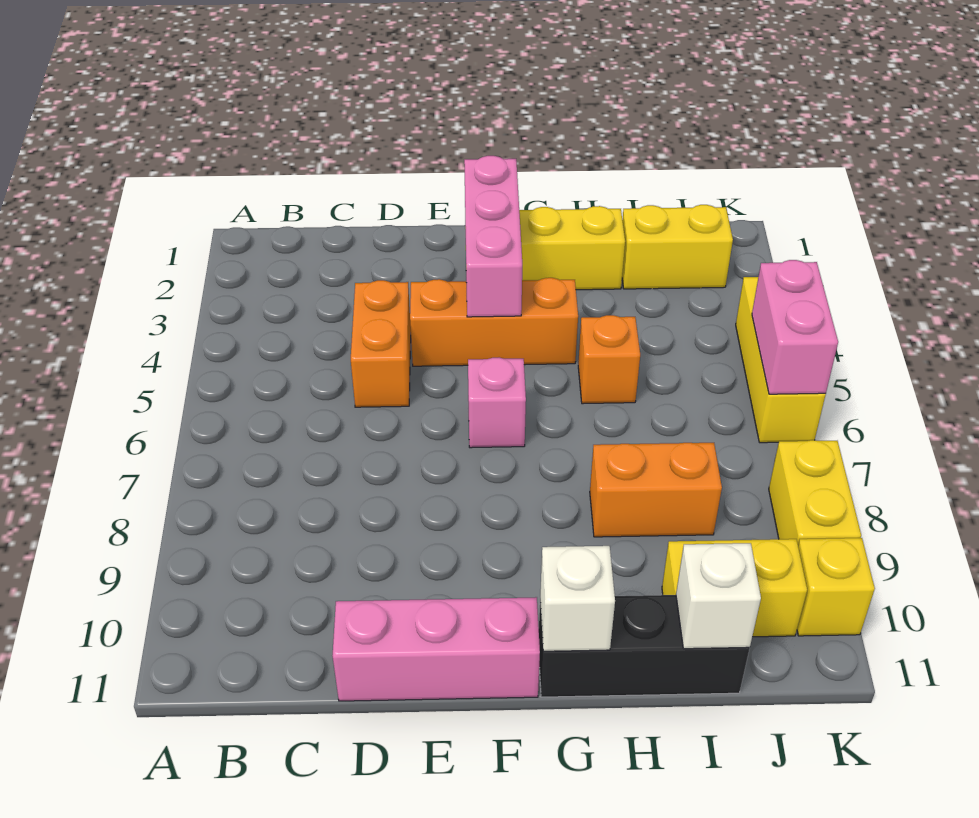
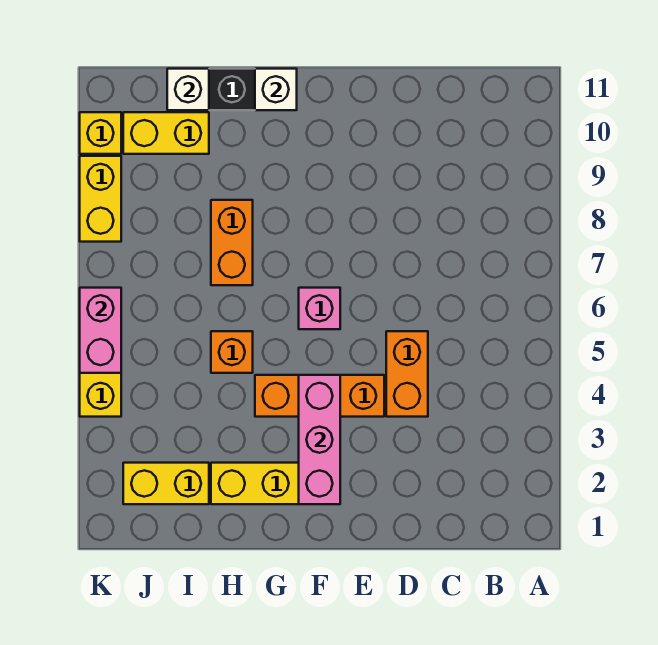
pink 1x3 brick [332,597,540,701] -> none
orange 1x2 brick [590,443,722,537] -> orange 1x2 brick turned to [211,200,253,285]

